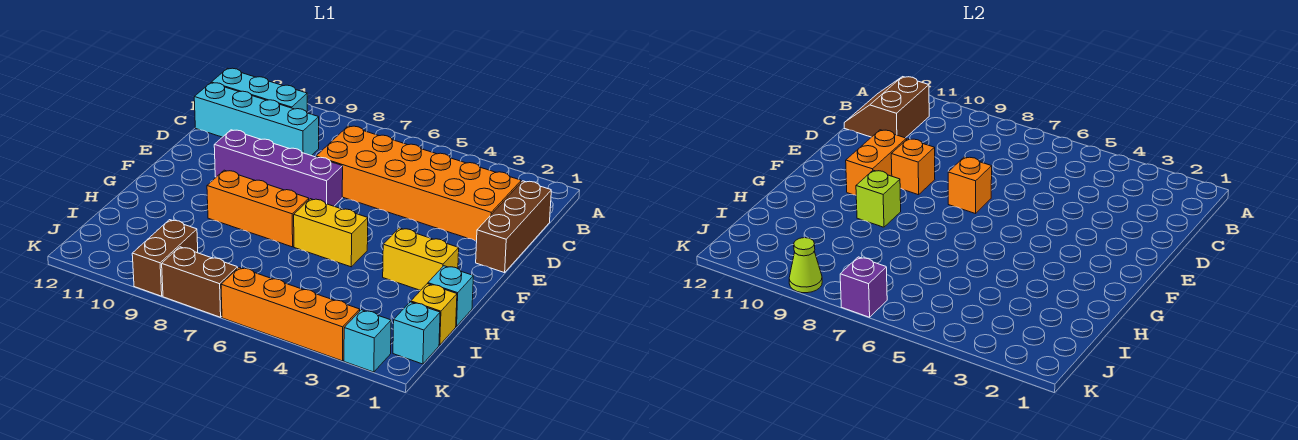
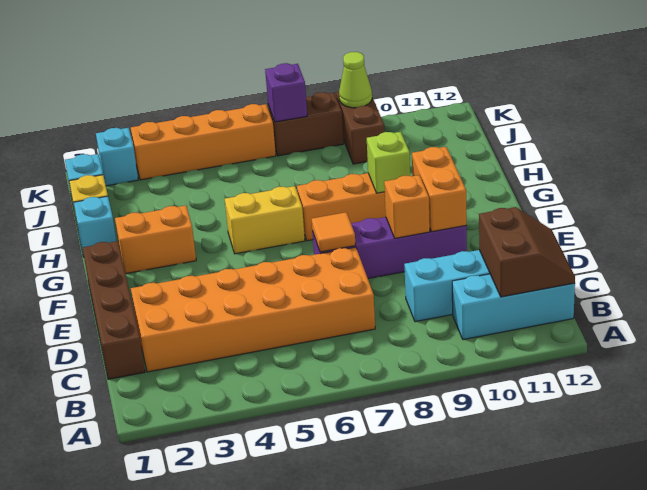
brown 1x3 brick [476,181,551,273] -> brown 1x4 brick [83,241,145,379]
orange 1x1 brick [948,157,992,214] -> orange 1x1 tile [312,212,356,252]
yellow 1x2 brick [383,228,459,290] -> orange 1x2 brick [115,205,196,274]

